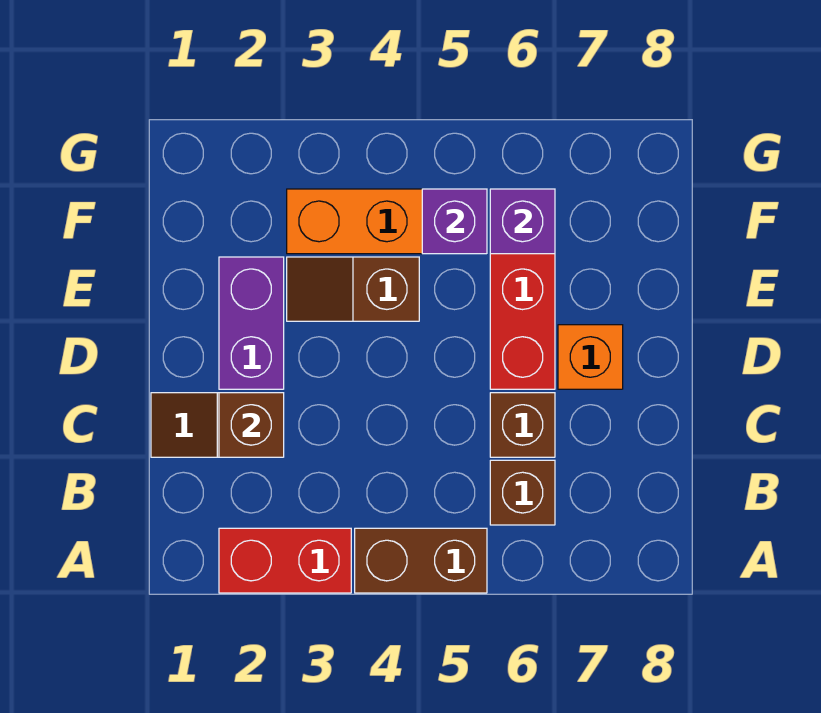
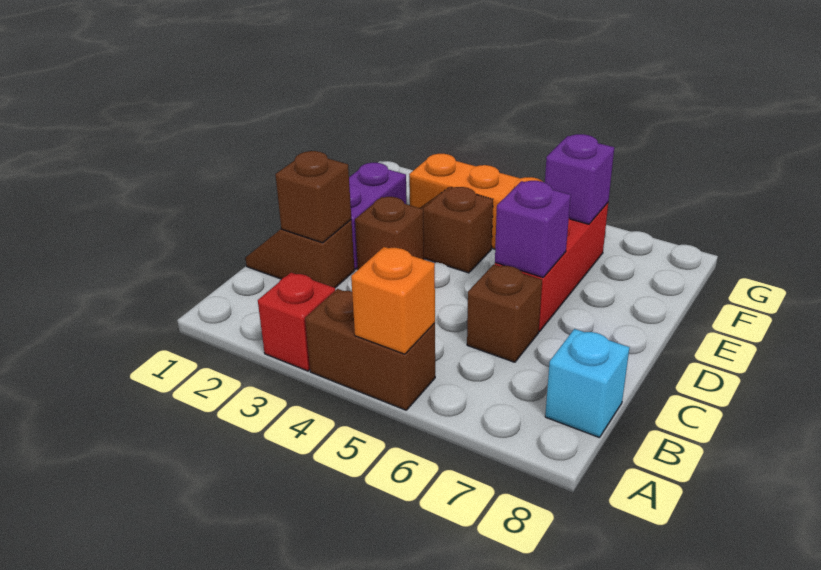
red 1x2 brick [219,528,351,593] -> red 1x1 brick [258,273,335,371]
brown 1x1 brick [490,460,555,525] -> brown 1x1 brick moved to [355,197,424,269]
none -> cyan 1x1 brick [545,329,630,438]
orange 1x1 brick [558,325,623,389] -> orange 1x1 brick moved to [351,247,435,354]
purple 1x1 brick [422,189,487,254] -> purple 1x1 brick moved to [495,181,571,278]

